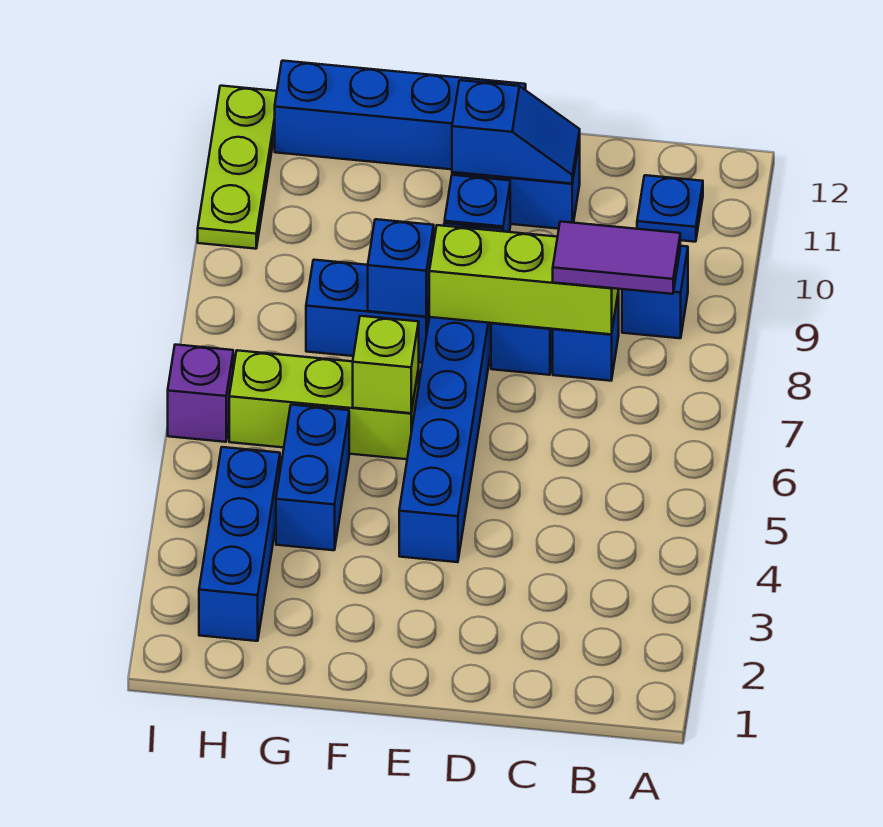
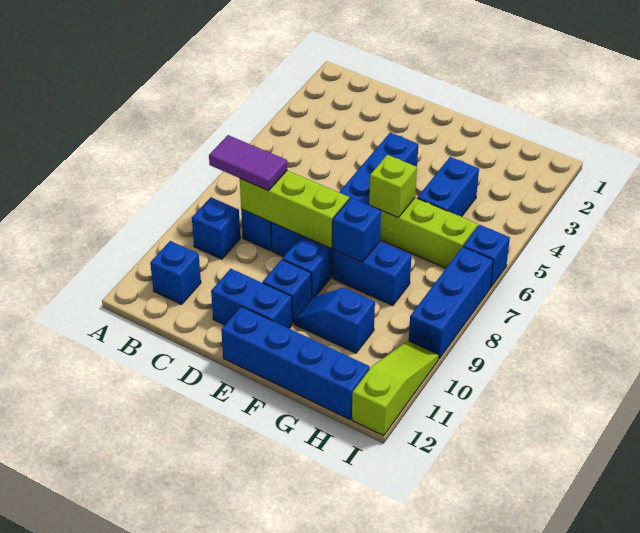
blue 1x1 plate [637,175,703,242] -> blue 1x1 brick [150,241,201,304]
blue 1x2 slope [452,80,580,184] -> blue 1x2 slope moved to [294,288,375,353]
blue 1x3 brick [199,447,280,641] -> blue 1x3 brick moved to [409,247,493,358]
purple 1x1 brick [168,345,233,442] -> blue 1x1 brick [463,225,510,288]
lime 1x3 plate [198,86,277,249] -> lime 1x3 slope [352,341,439,436]

